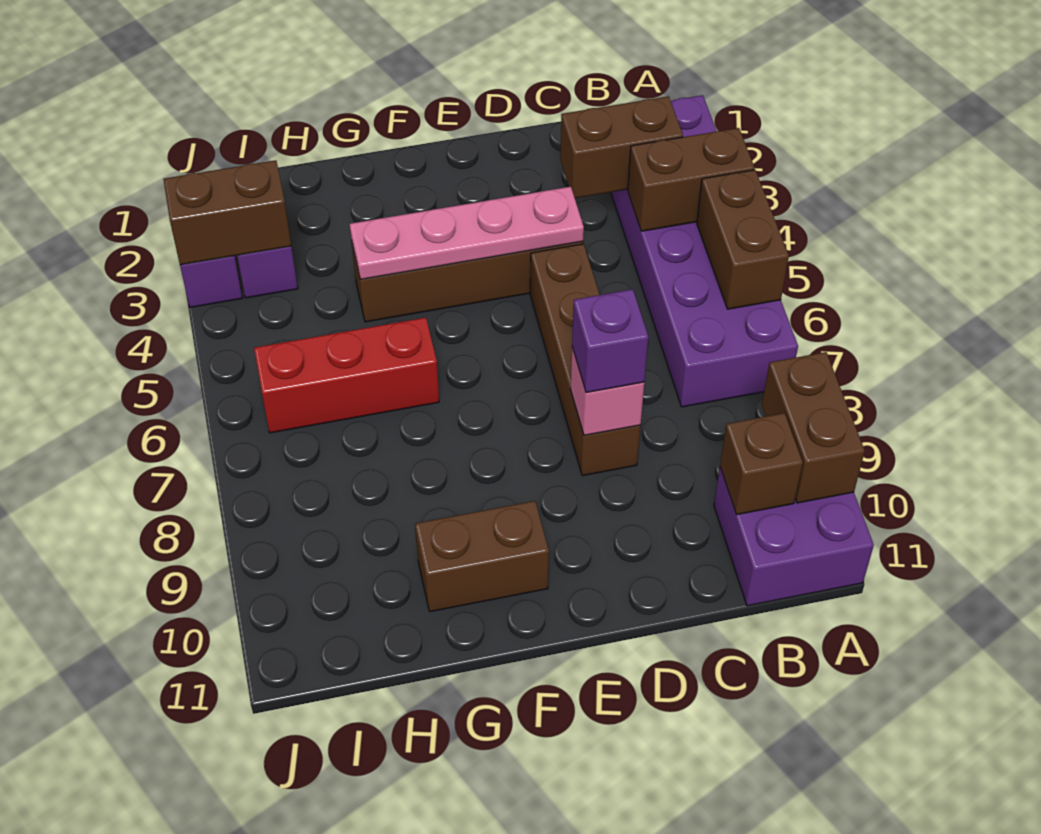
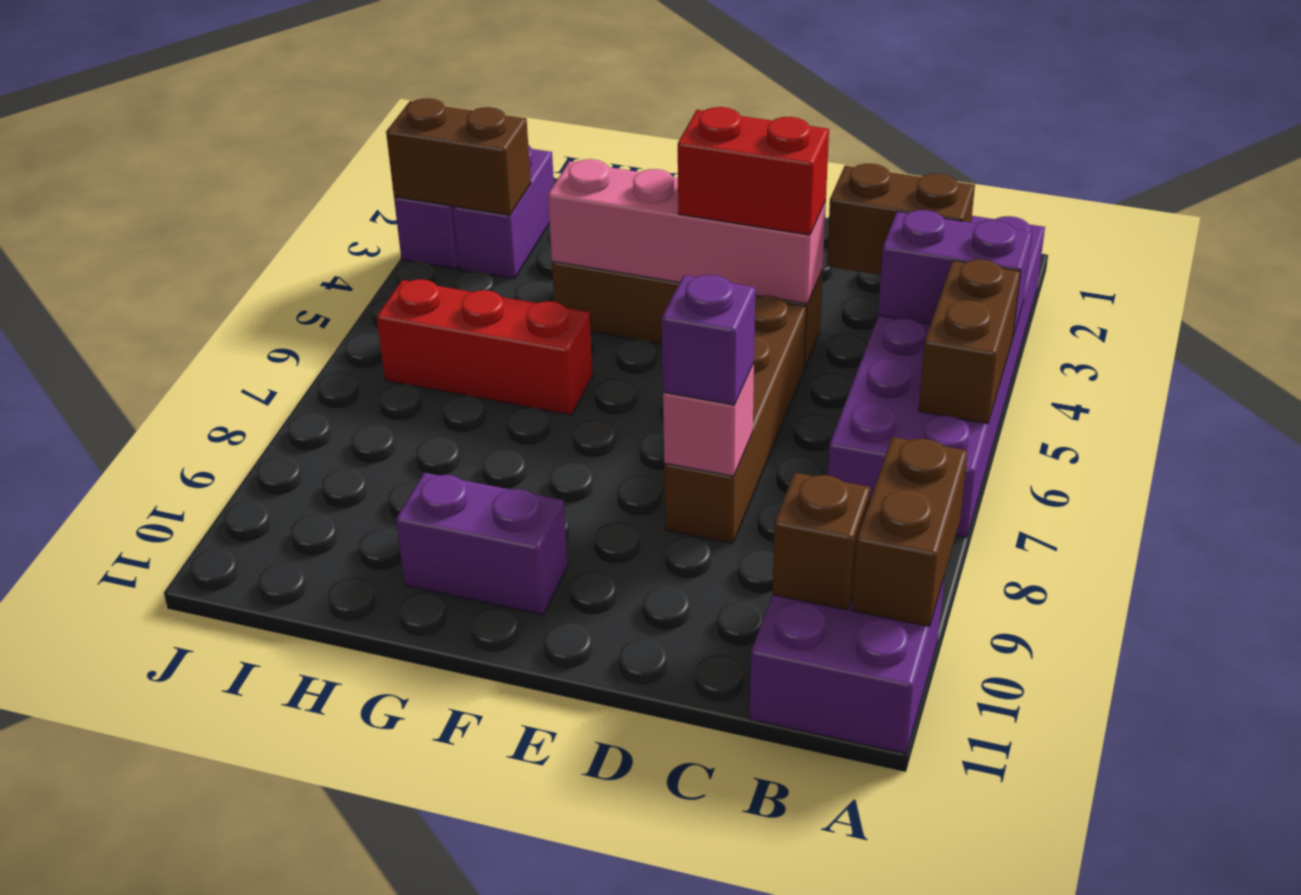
brown 1x2 brick [628,128,755,231] -> purple 1x2 brick [878,210,1032,336]
pink 1x4 plate [350,187,584,280] -> pink 1x4 brick [548,159,826,304]
none -> red 1x2 brick [678,107,829,235]
brown 1x2 brick [415,501,549,612] -> purple 1x2 brick [396,473,568,615]

